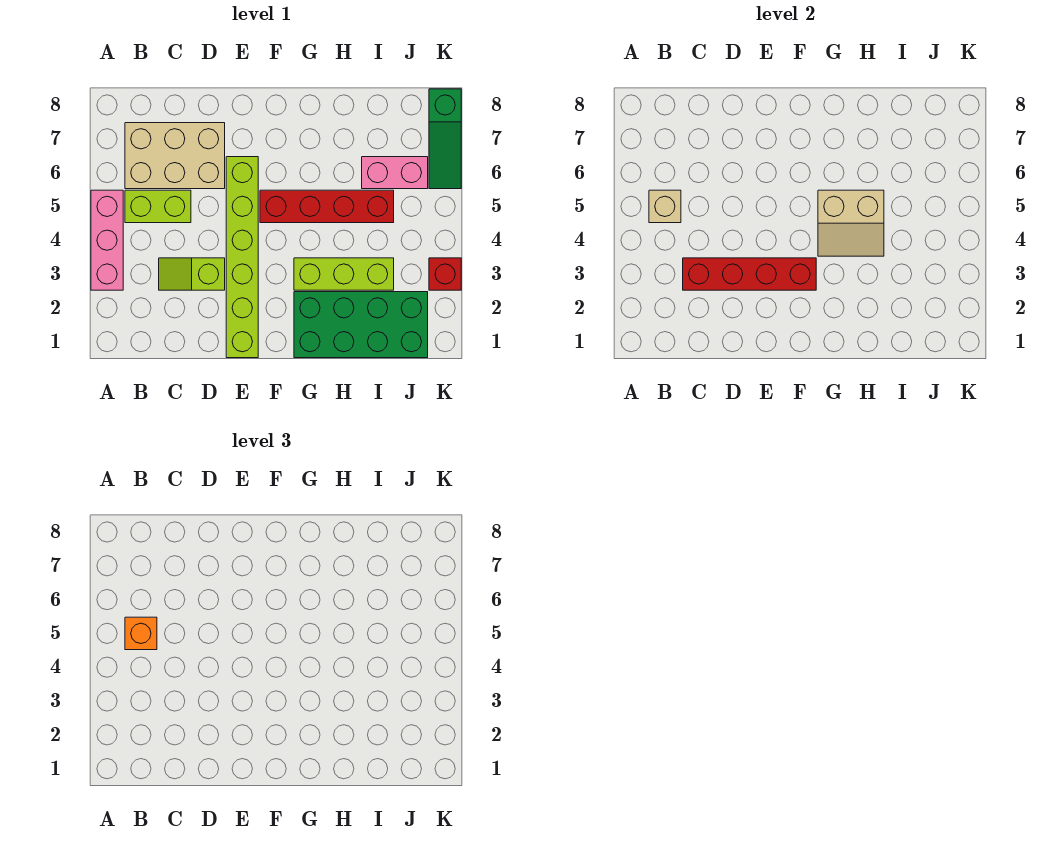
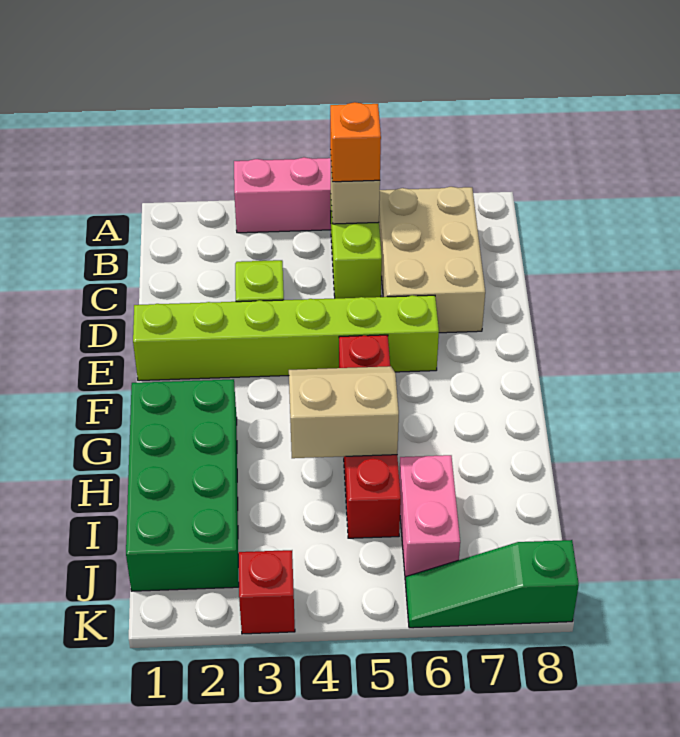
red 1x4 brick [683,258,816,290] -> none
lime 1x3 brick [294,258,394,290] -> none
tan 2x2 slope [818,190,884,256] -> tan 2x2 slope turned to [289,366,399,458]

